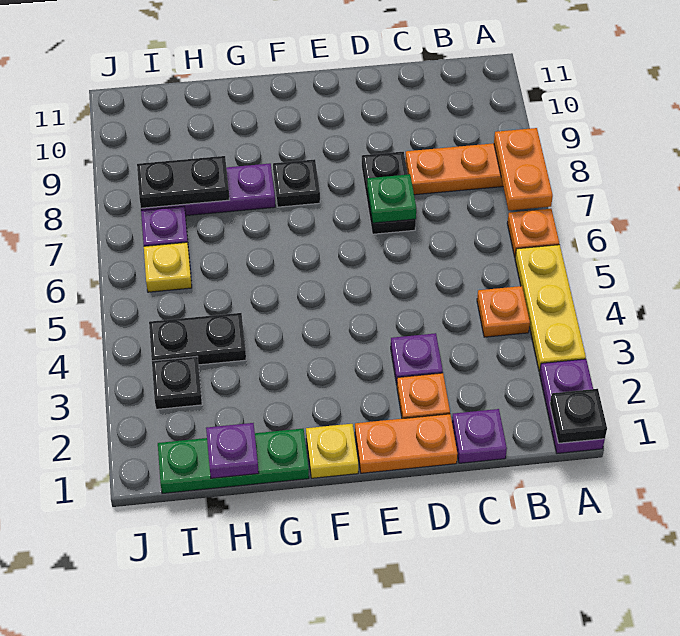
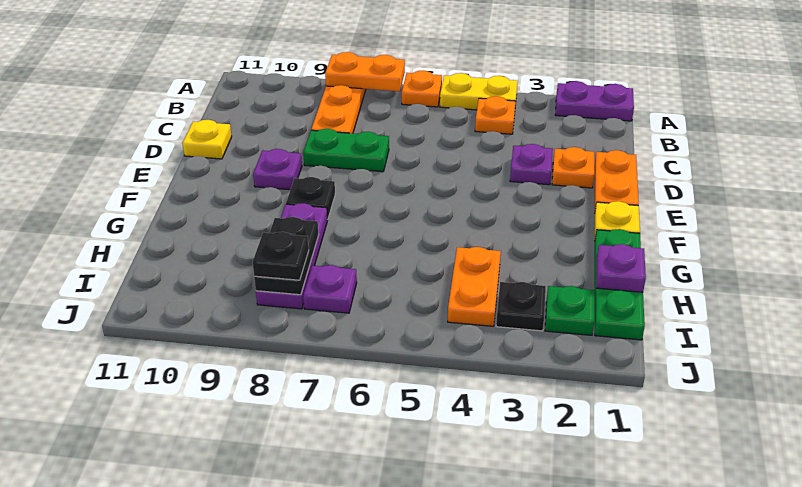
black 1x1 plate [550,389,607,443] -> black 1x1 plate moved to [253,232,309,280]
yellow 1x3 plate [515,245,586,372] -> yellow 1x2 plate [440,73,518,110]
purple 1x1 plate [452,409,507,463] -> purple 1x1 plate moved to [253,149,302,190]
black 1x2 plate [361,152,416,234] -> green 1x2 plate [303,129,389,172]
green 1x1 plate [367,174,416,223] -> green 1x1 plate moved to [545,286,594,335]
black 1x2 plate [149,313,246,365] -> orange 1x2 plate [448,247,501,326]
yellow 1x1 plate [144,242,192,292] -> yellow 1x1 plate moved to [182,120,232,159]

